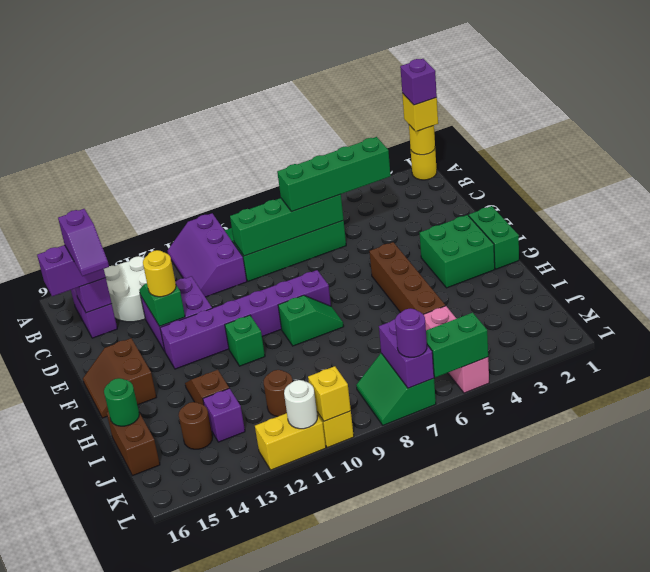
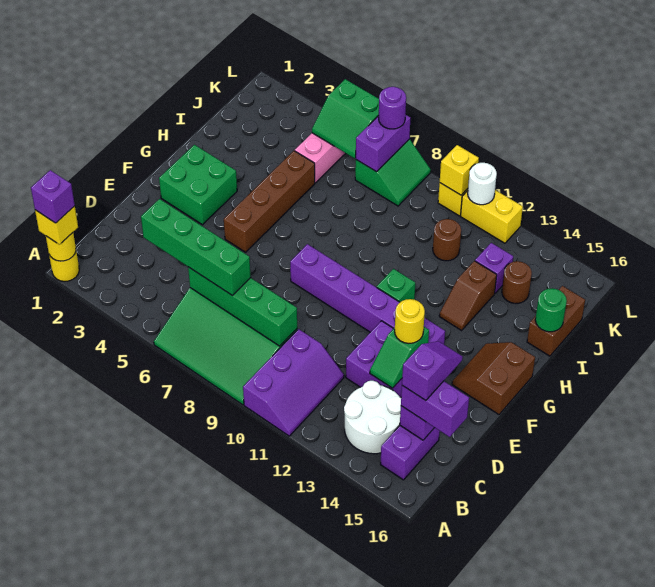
green 1x2 brick [469,206,519,269] -> none
brown 2x2 slope [83,338,157,418] -> brown 2x2 slope turned to [452,342,535,414]
green 1x2 slope [278,295,344,346] -> none

